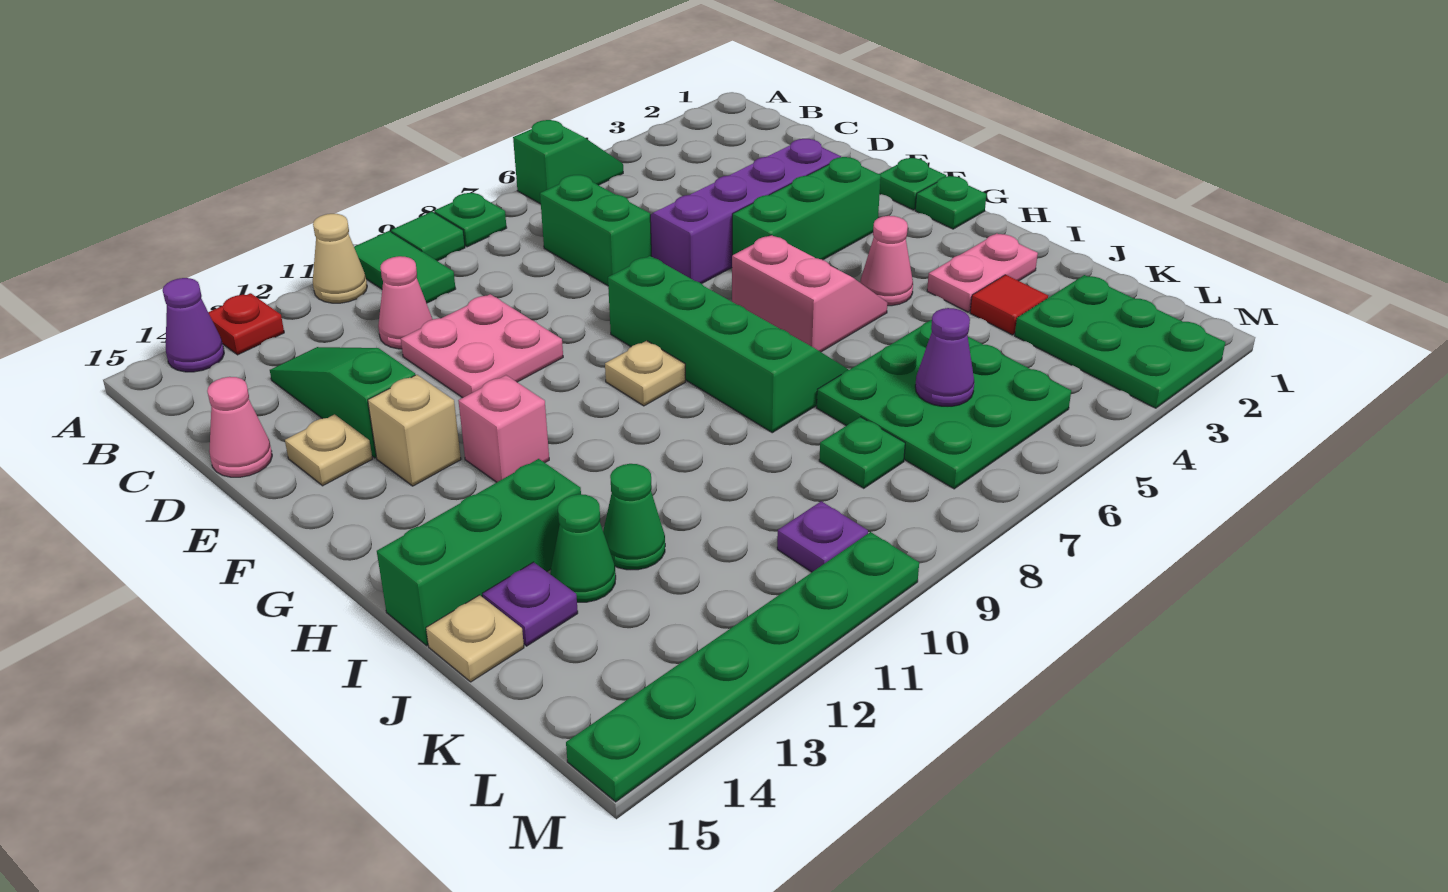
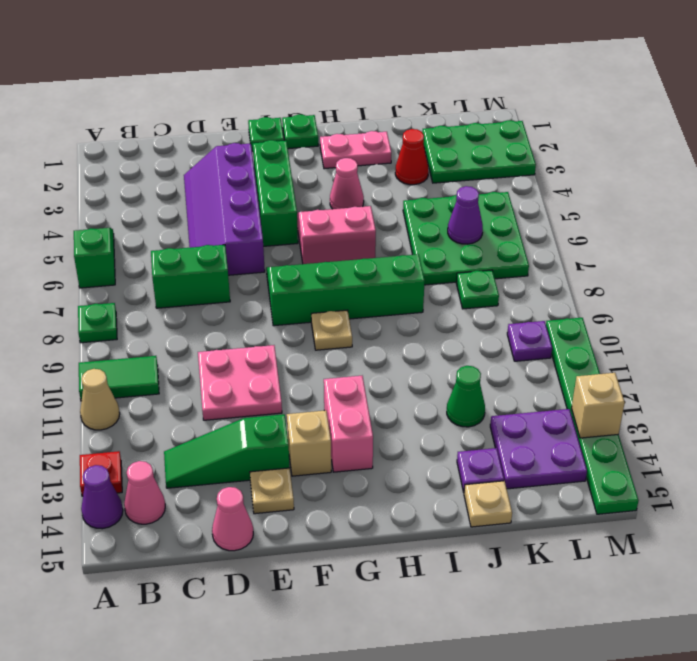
green 1x1 tile [391,212,465,261] -> none
pink 1x1 cone [378,256,432,349] -> pink 1x1 cone moved to [124,461,165,524]
pink 1x1 brick [458,375,549,482] -> pink 1x2 brick [324,376,373,472]
pink 1x2 plate [927,233,1038,312] -> pink 1x2 plate turned to [320,131,391,169]
green 1x3 brick [377,459,581,645] -> none
red 1x1 tile [970,275,1048,335] -> red 1x1 cone [395,129,429,185]
green 1x1 cone [550,494,616,602] -> none
none -> purple 2x2 plate [490,409,587,489]
none -> tan 1x1 brick [572,373,625,438]

